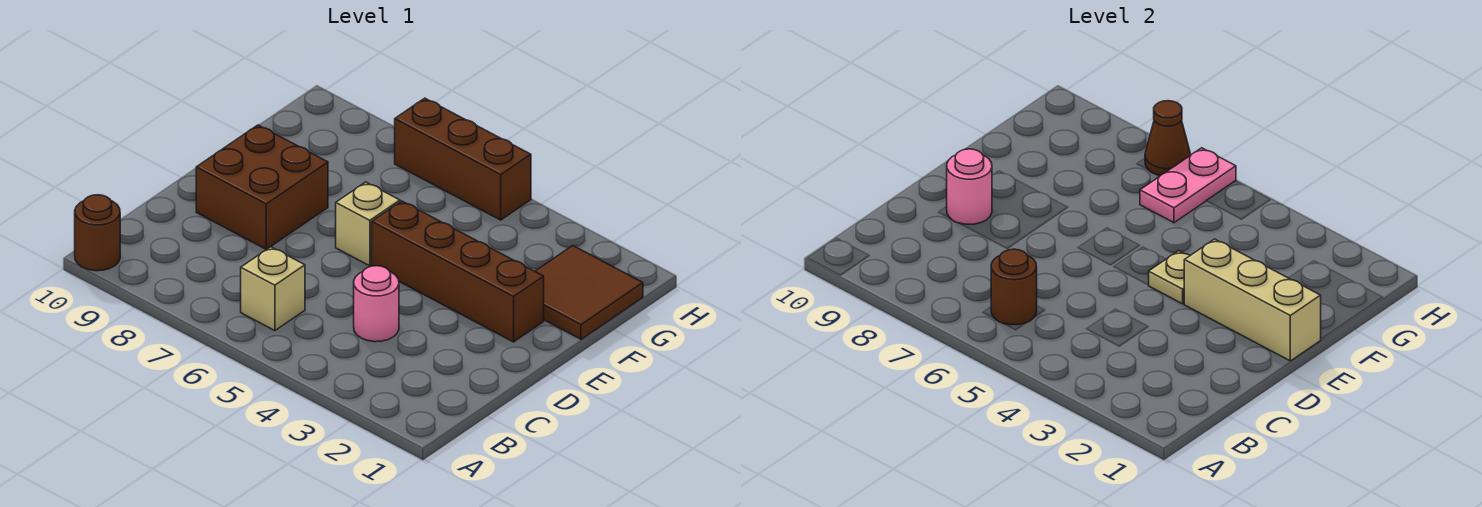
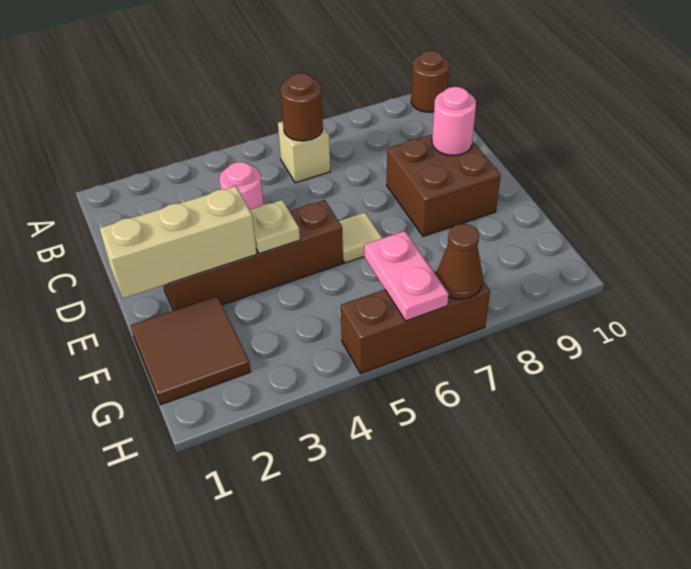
tan 1x1 brick [336,182,400,266] -> tan 1x1 tile [339,213,382,263]

